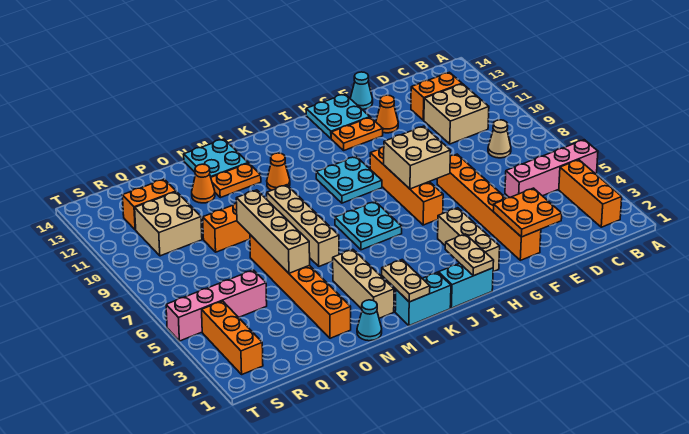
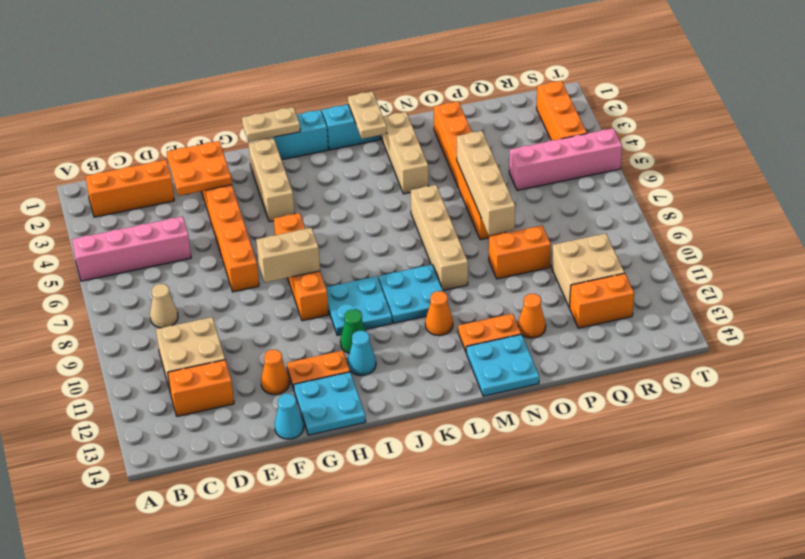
orange 1x3 brick [559,160,622,227] -> orange 1x3 brick turned to [86,160,174,217]
tan 2x2 brick [384,126,451,189] -> tan 1x2 brick [256,228,320,282]
tan 1x2 plate [445,234,494,276] -> tan 1x2 plate turned to [242,107,300,142]
none -> green 1x1 cone [340,310,366,353]
cyan 2x2 plate [335,202,402,250] -> cyan 2x2 plate moved to [379,265,443,323]
cyan 1x1 cone [357,300,382,341] -> cyan 1x1 cone moved to [348,331,376,375]

